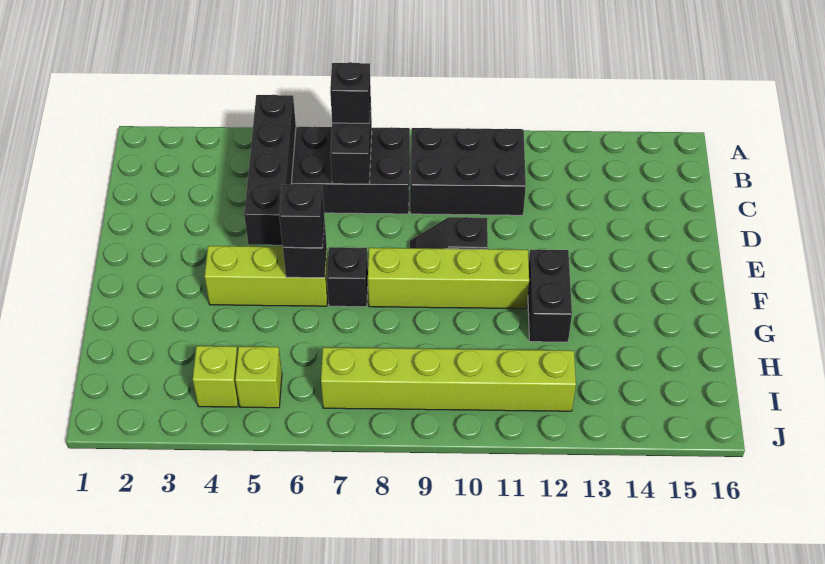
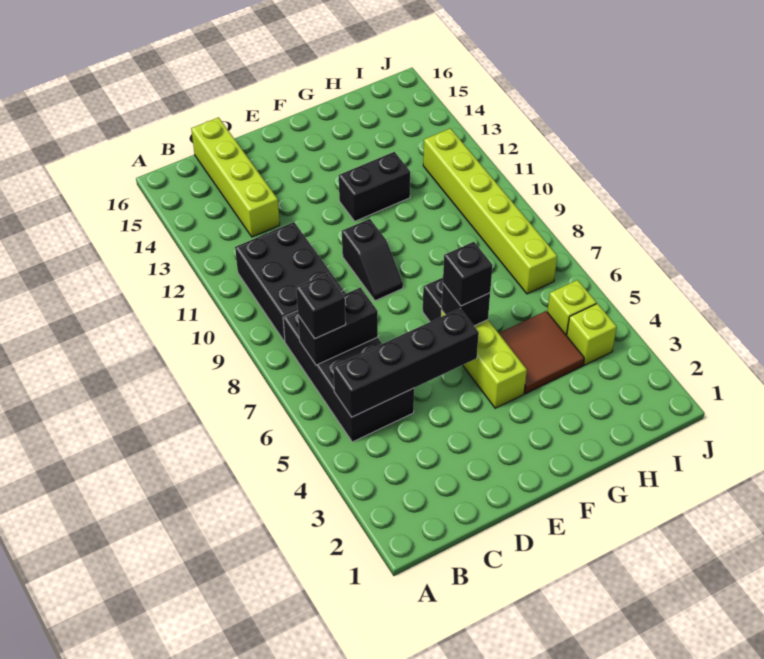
lime 1x4 brick [368,248,529,309] -> lime 1x4 brick moved to [191,117,280,237]
none -> brown 2x2 tile [499,311,584,394]

